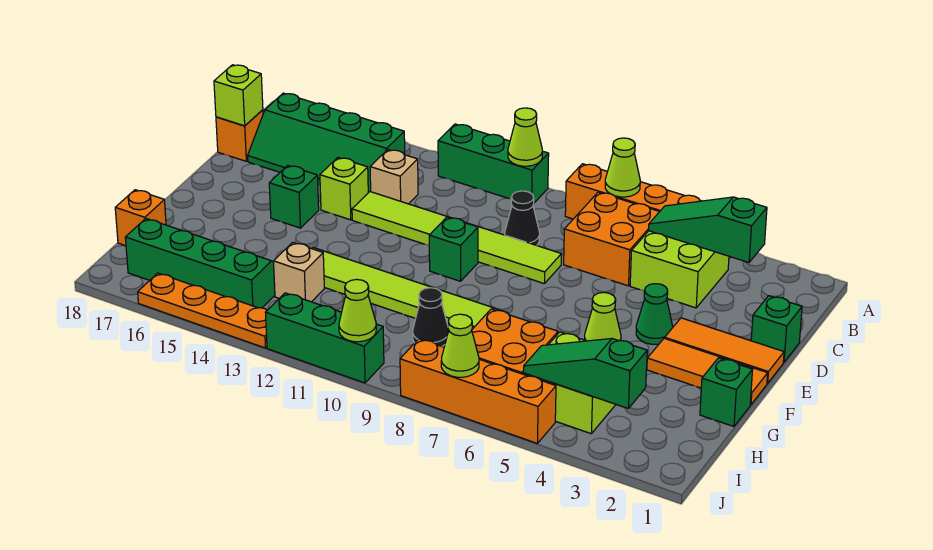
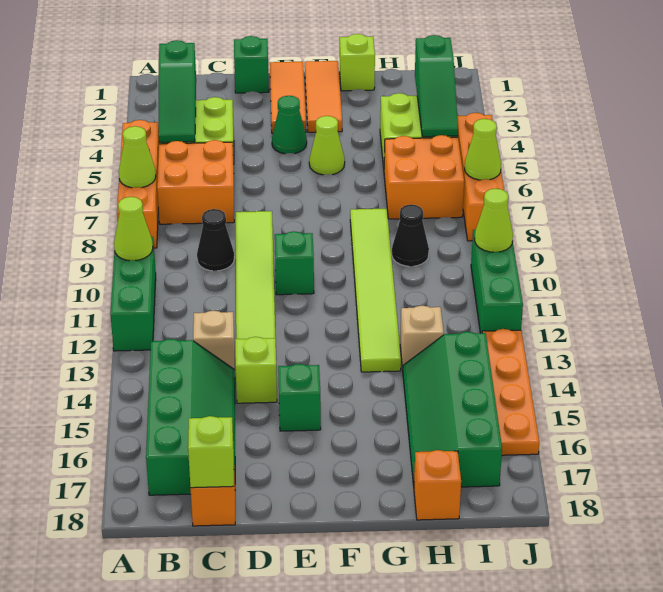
green 1x1 brick [700,358,753,426] -> lime 1x1 brick [340,34,375,91]

